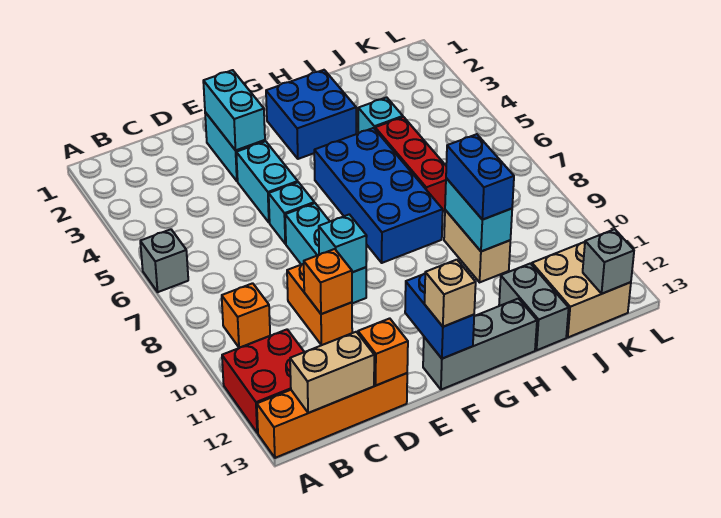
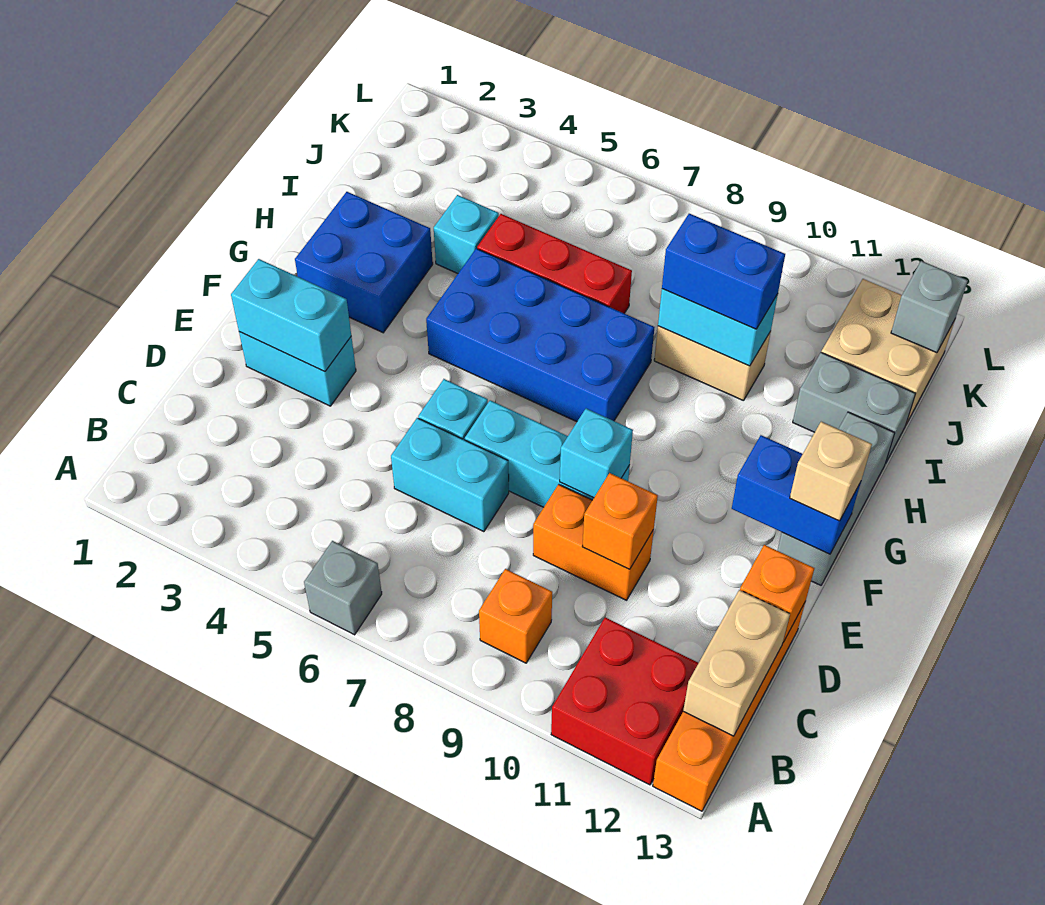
cyan 1x2 brick [236,141,298,223] -> cyan 1x2 brick moved to [391,418,509,532]

